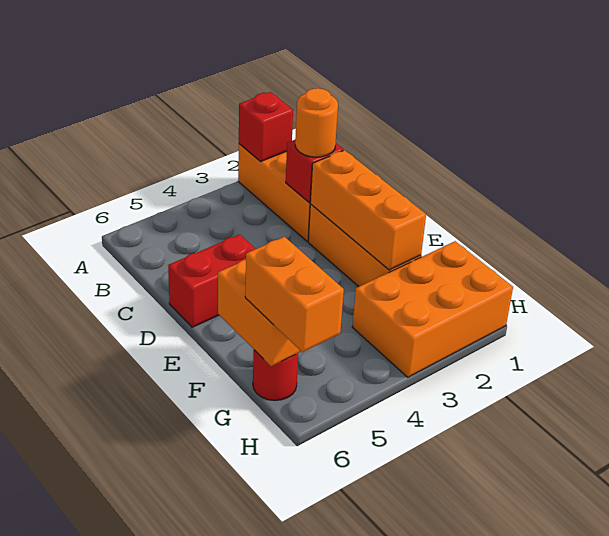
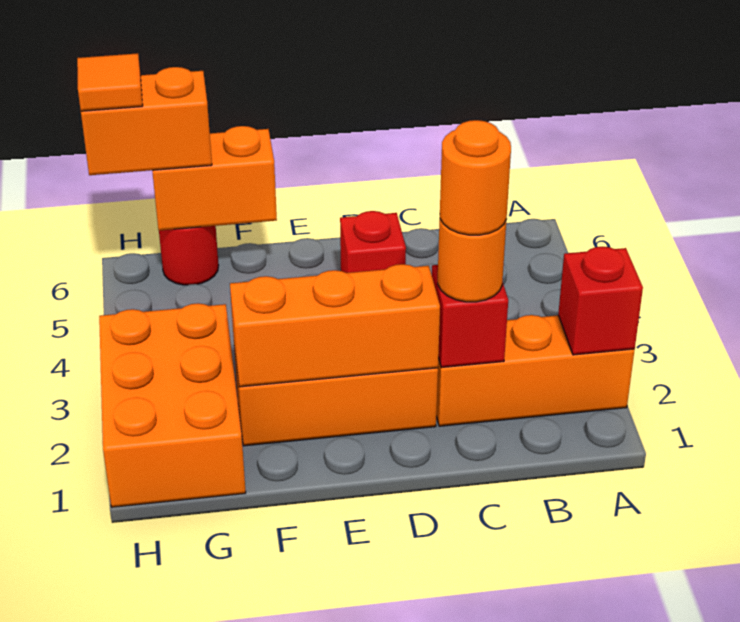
none -> orange 1x1 round brick [440,120,511,235]
red 1x2 brick [168,234,255,327] -> red 1x1 brick [340,211,406,273]
none -> orange 1x1 tile [77,53,143,111]

